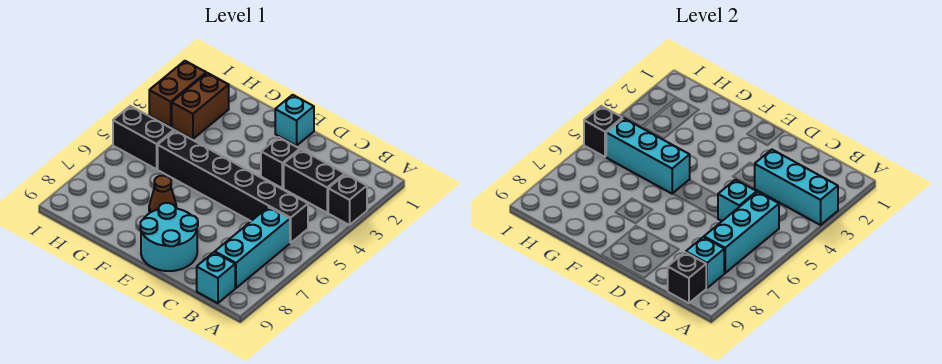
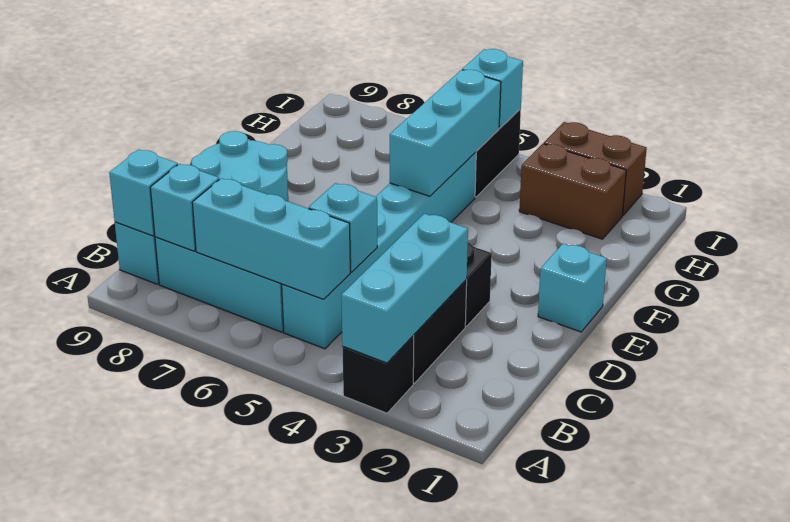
black 1x6 brick [158,131,308,243] -> cyan 1x6 brick [282,152,476,349]
black 1x1 brick [668,252,706,303] -> cyan 1x1 brick [109,150,178,236]
brown 1x1 cone [149,176,177,213] -> none
black 1x1 brick [584,106,622,157] -> cyan 1x1 brick [462,49,523,128]

